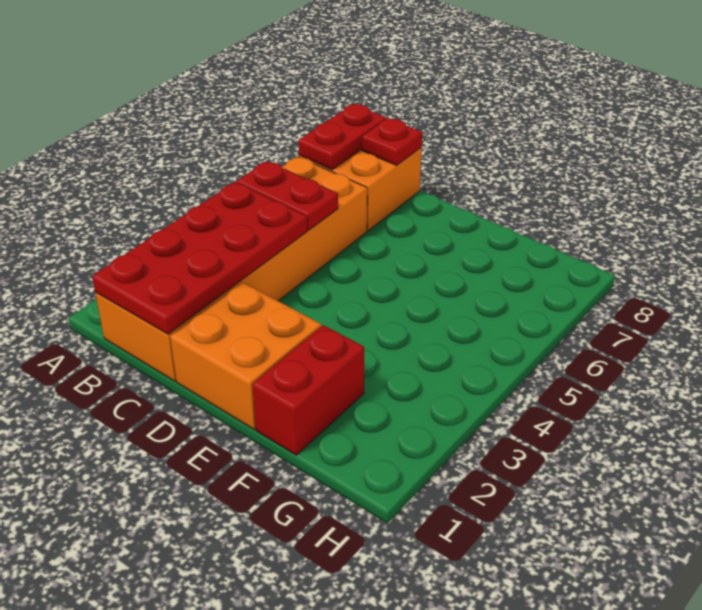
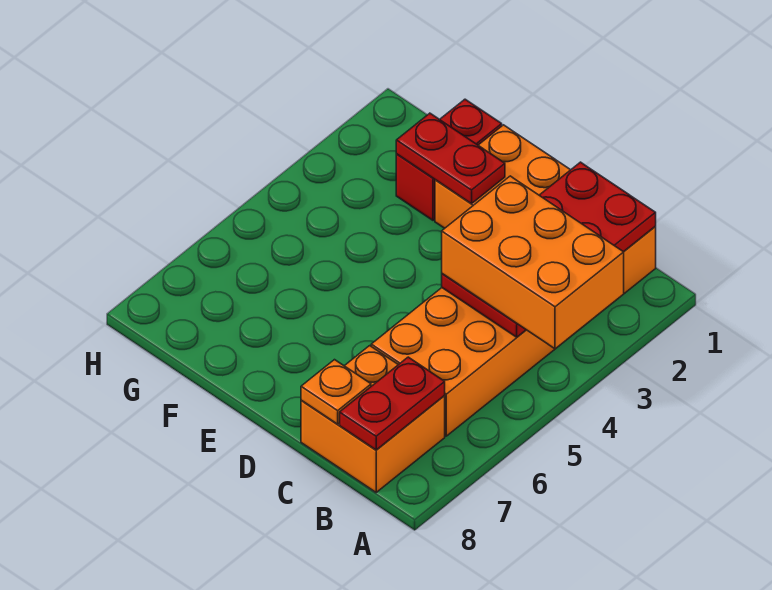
none -> orange 2x3 brick [442,176,624,349]
red 1x2 plate [237,161,338,230] -> red 1x2 plate moved to [396,113,505,204]
red 1x1 plate [362,118,422,165] -> orange 1x1 plate [301,360,371,424]

